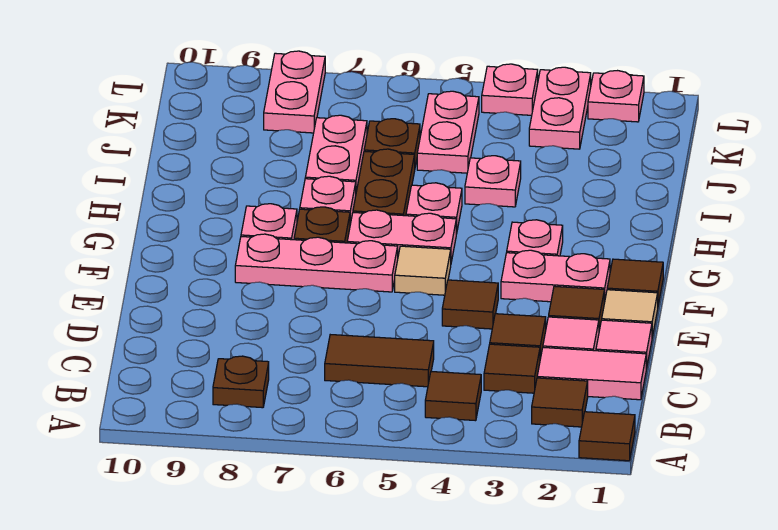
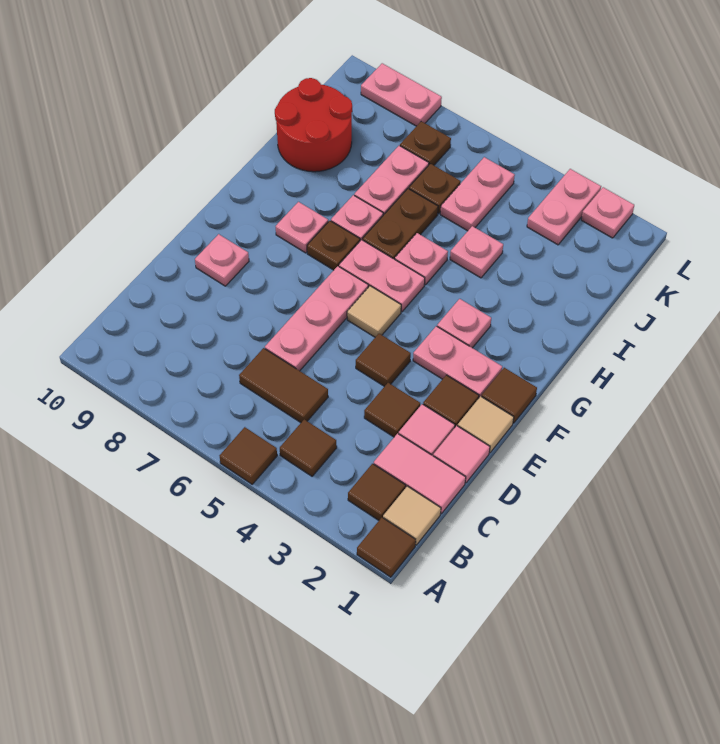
none -> tan 1x1 tile [383,486,441,545]
brown 1x1 plate [213,356,269,408] -> brown 1x1 plate moved to [400,121,451,165]
brown 1x1 tile [484,344,540,393] -> brown 1x1 tile moved to [220,427,277,484]
pink 1x3 plate [235,234,398,292] -> pink 1x3 plate turned to [265,266,368,371]
none -> red 2x2 round brick [275,78,352,172]
pink 1x2 plate [264,51,325,133] -> pink 1x2 plate turned to [361,63,442,126]
pink 1x1 plate [482,64,538,115] -> pink 1x1 plate moved to [195,234,249,286]

